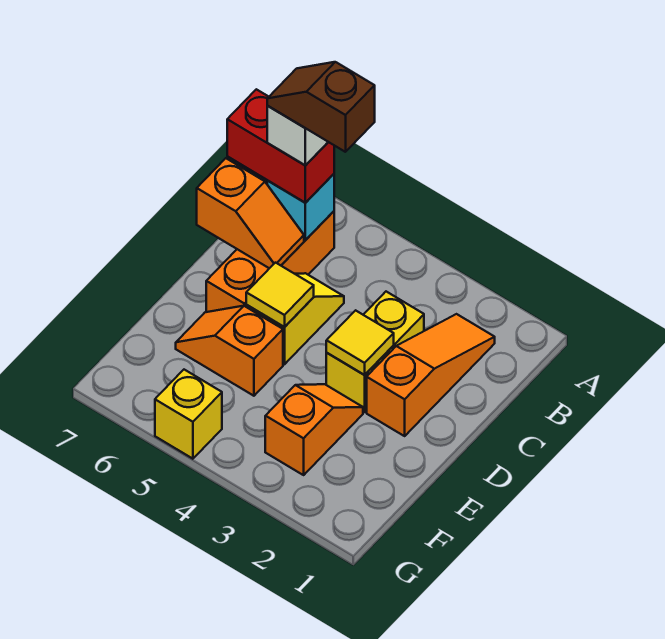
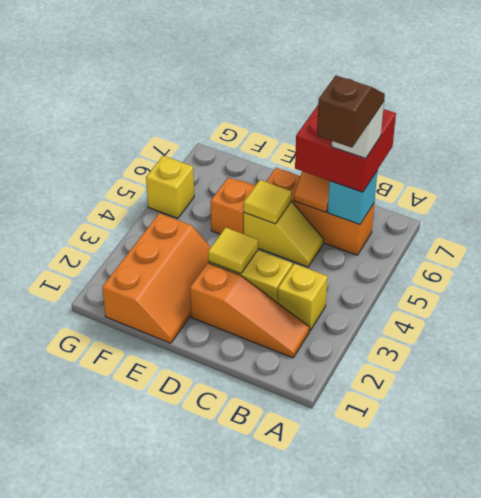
none -> yellow 1x1 brick [277,264,328,331]
red 1x2 brick [227,89,334,203] -> red 2x2 brick [295,105,396,192]
orange 1x2 slope [265,384,363,475] -> orange 2x3 slope [102,213,211,343]

